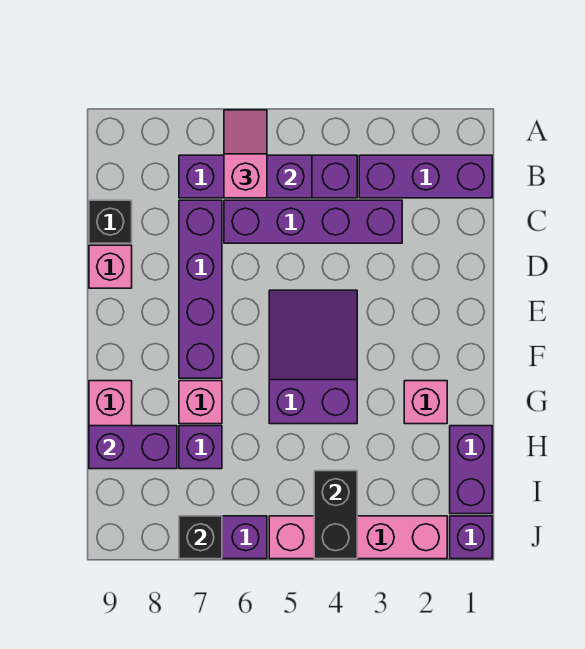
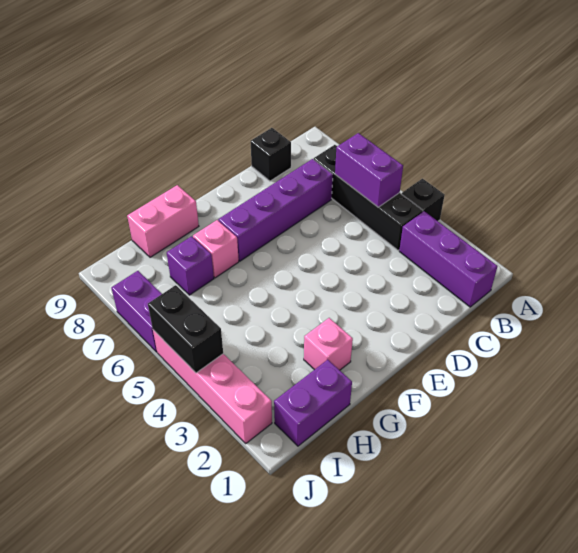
pink 1x2 slope [224,110,267,198] -> none
purple 1x4 brick [179,155,357,198] -> black 1x4 brick [314,145,423,250]
purple 1x4 brick [224,200,402,243] -> none
pink 1x1 brick [89,245,132,288] -> none
purple 2x3 slope [269,290,357,424] -> none
purple 1x2 brick [89,426,177,469] -> none
black 1x2 brick [314,471,357,559] -> black 1x2 brick turned to [148,285,223,373]
purple 1x1 brick [450,516,492,559] -> none
black 1x1 brick [179,516,222,559] -> black 1x1 brick moved to [402,179,445,221]

